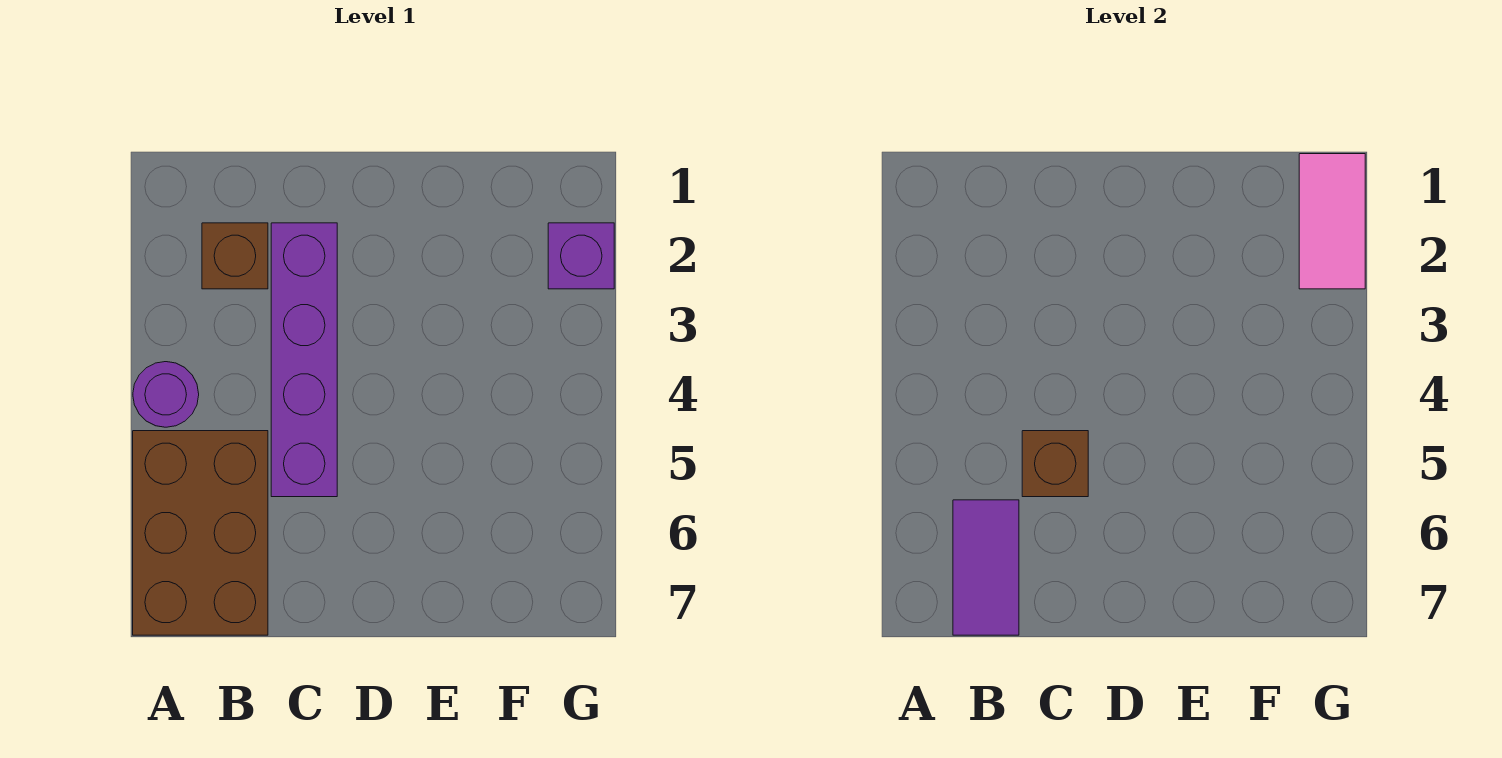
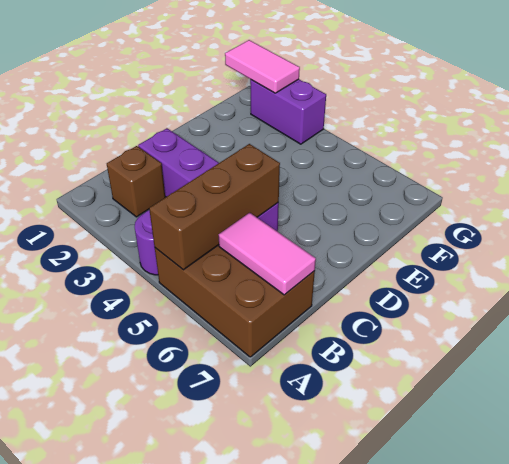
purple 1x2 tile [953,500,1019,635] -> pink 1x2 tile [219,213,316,295]
brown 1x1 brick [1022,431,1088,497] -> brown 1x3 brick [149,144,280,270]
purple 1x1 brick [548,223,614,289] -> purple 1x2 brick [250,79,326,144]

